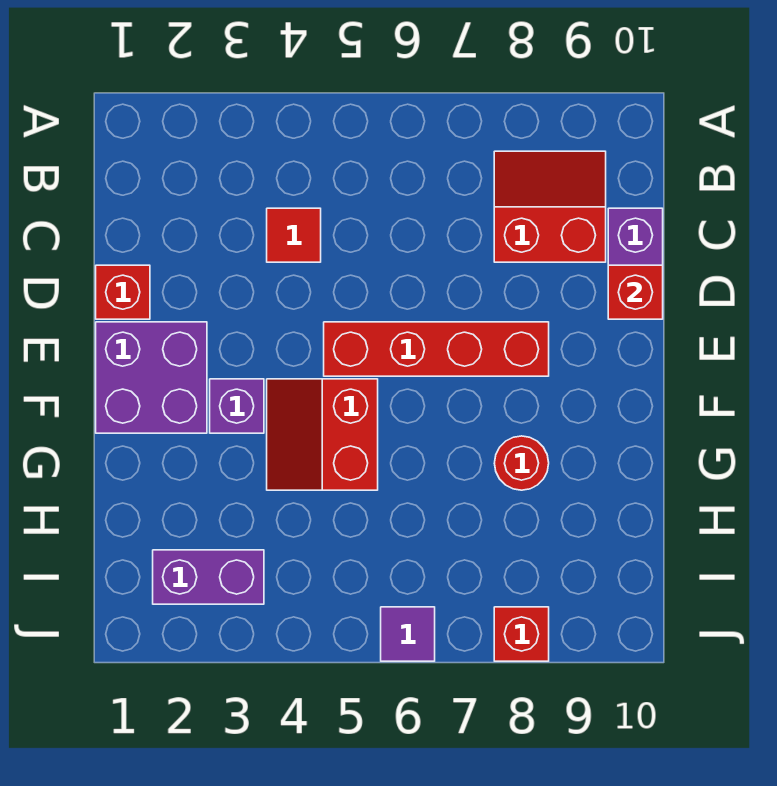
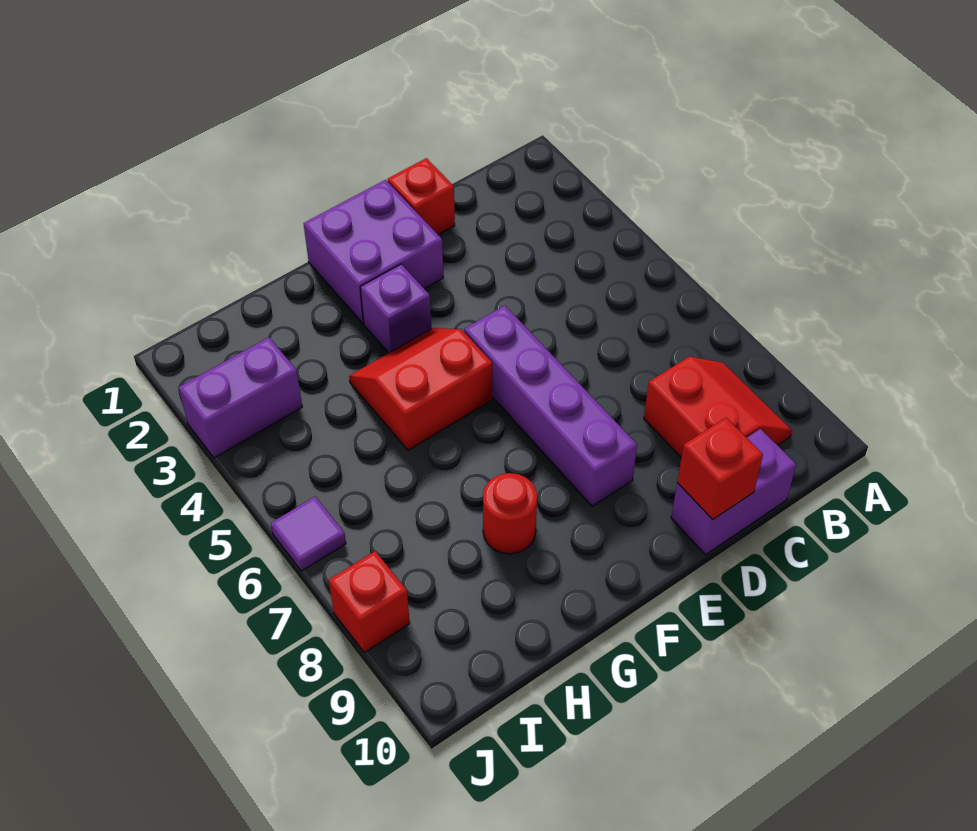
red 1x1 tile [267,208,321,262] -> none
red 1x4 brick [324,322,549,376] -> purple 1x4 brick [464,305,637,506]
purple 1x2 brick [153,550,264,604] -> purple 1x2 brick turned to [178,337,302,458]

